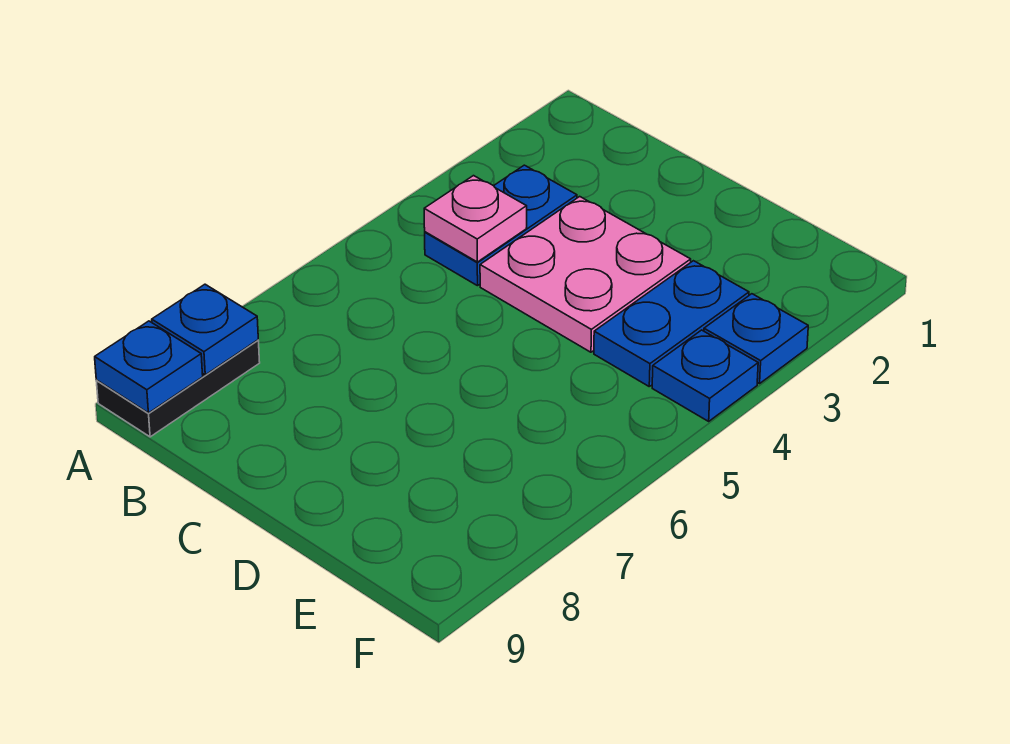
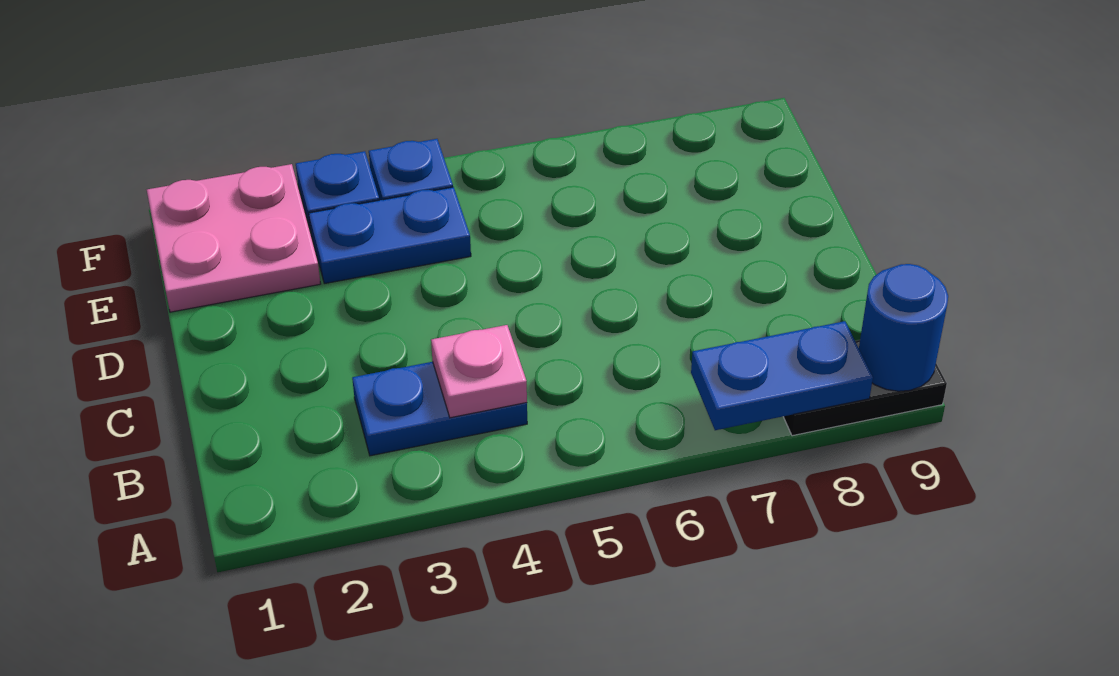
blue 1x1 plate [152,284,258,375] -> blue 1x2 plate [691,321,873,430]
blue 1x1 plate [95,321,203,413] -> blue 1x1 round brick [859,264,948,391]
pink 2x2 plate [480,197,691,352] -> pink 2x2 plate moved to [147,164,321,312]

